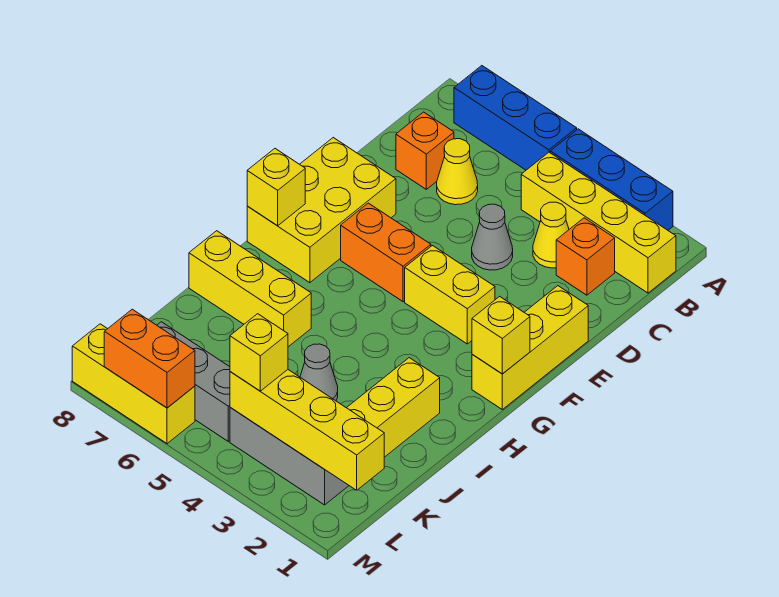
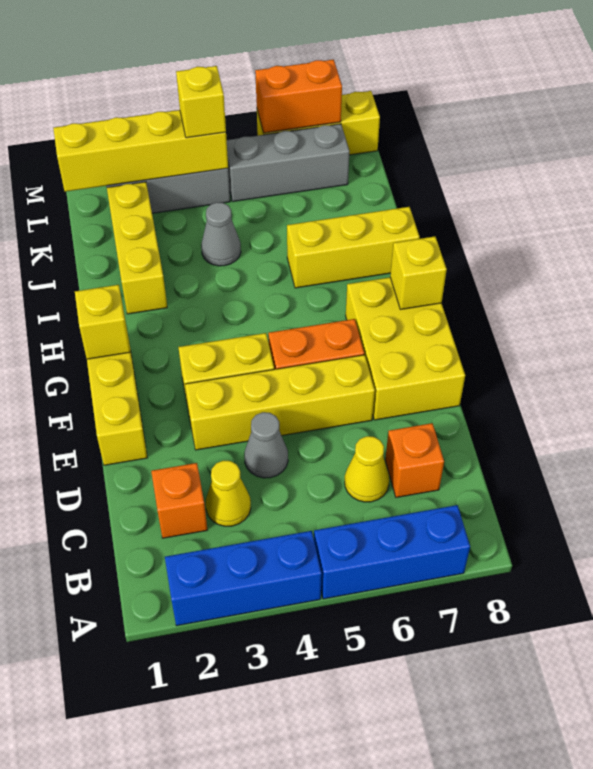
yellow 1x4 brick [521,152,676,293] -> yellow 1x4 brick moved to [185,355,375,450]

